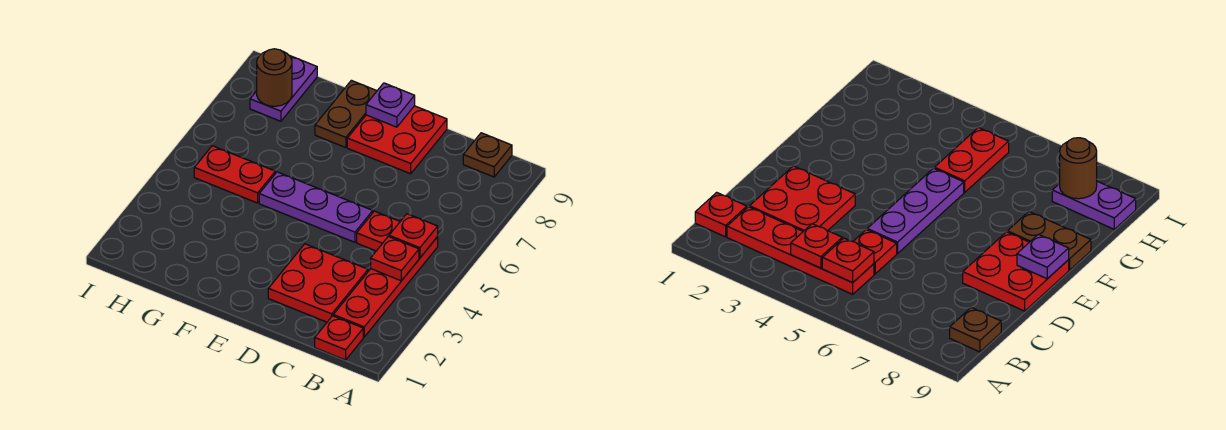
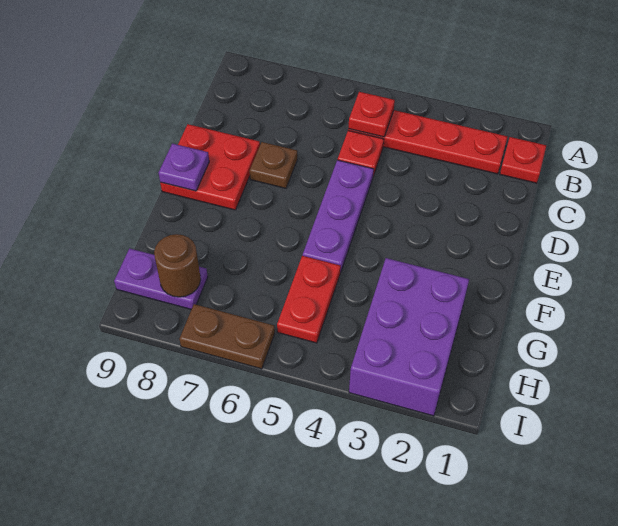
red 1x1 plate [371,237,419,281] -> none
brown 1x1 plate [463,133,512,177] -> brown 1x1 plate moved to [250,142,297,188]
red 2x2 plate [268,244,368,322] -> none
brown 1x2 plate [315,80,377,148] -> brown 1x2 plate moved to [180,304,275,369]
none -> purple 2x3 brick [349,258,469,416]

